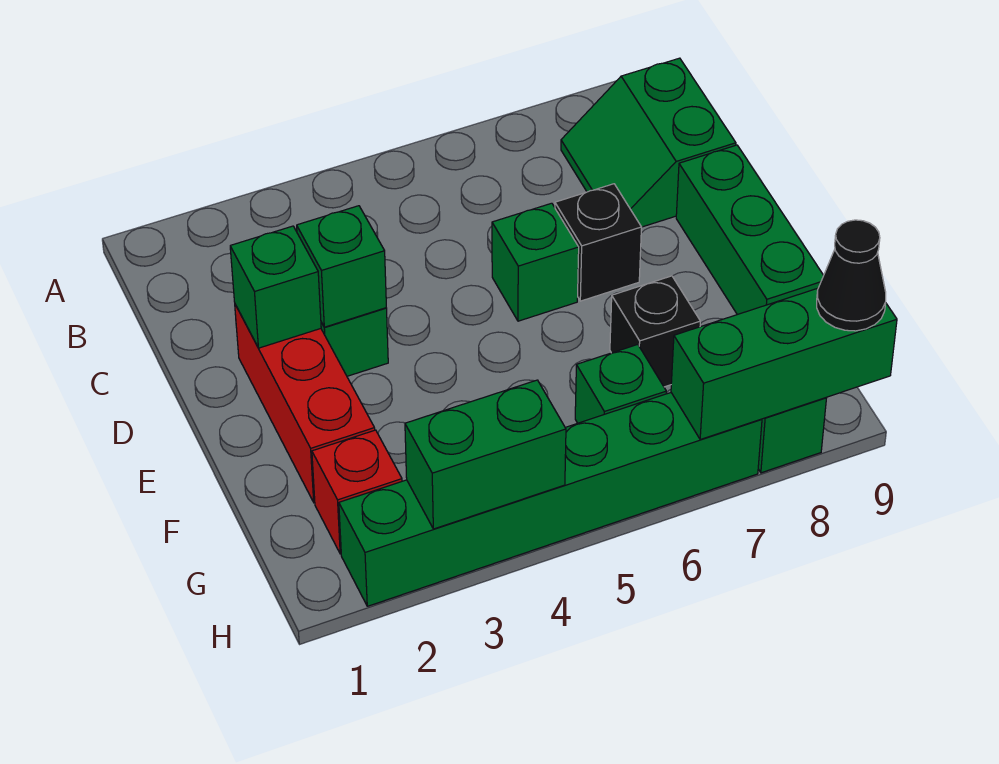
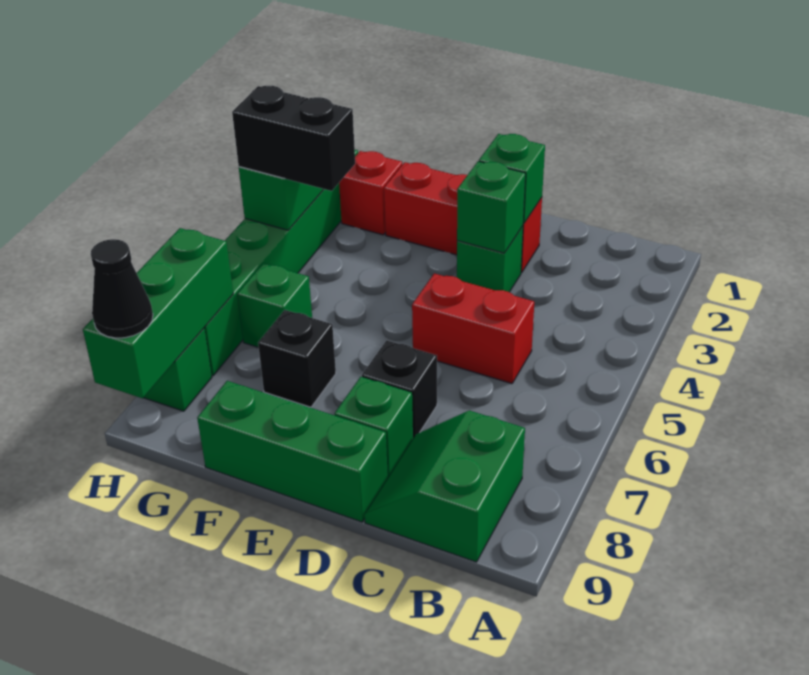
green 2x2 slope [561,58,736,227] -> green 2x2 slope turned to [365,410,525,562]
none -> red 1x2 brick [412,273,534,384]
green 1x1 brick [492,203,579,321] -> green 1x1 brick moved to [335,377,413,477]
none -> black 1x2 brick [232,86,355,191]

